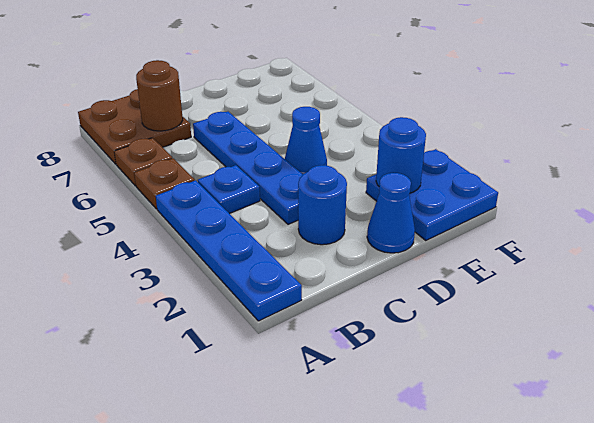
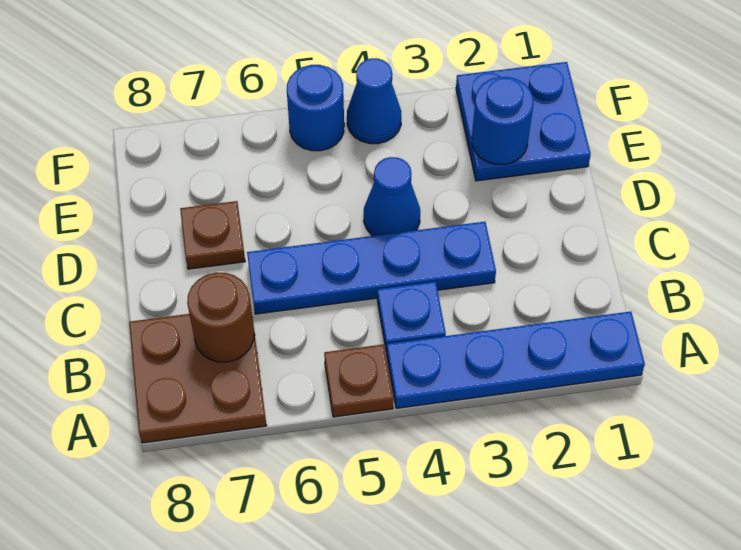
brown 1x1 plate [114,138,172,186] -> brown 1x1 plate moved to [180,201,245,269]
blue 1x1 round brick [298,165,347,245] -> blue 1x1 round brick moved to [287,65,344,151]
blue 1x1 cone [367,173,415,253] -> blue 1x1 cone moved to [347,58,401,144]

